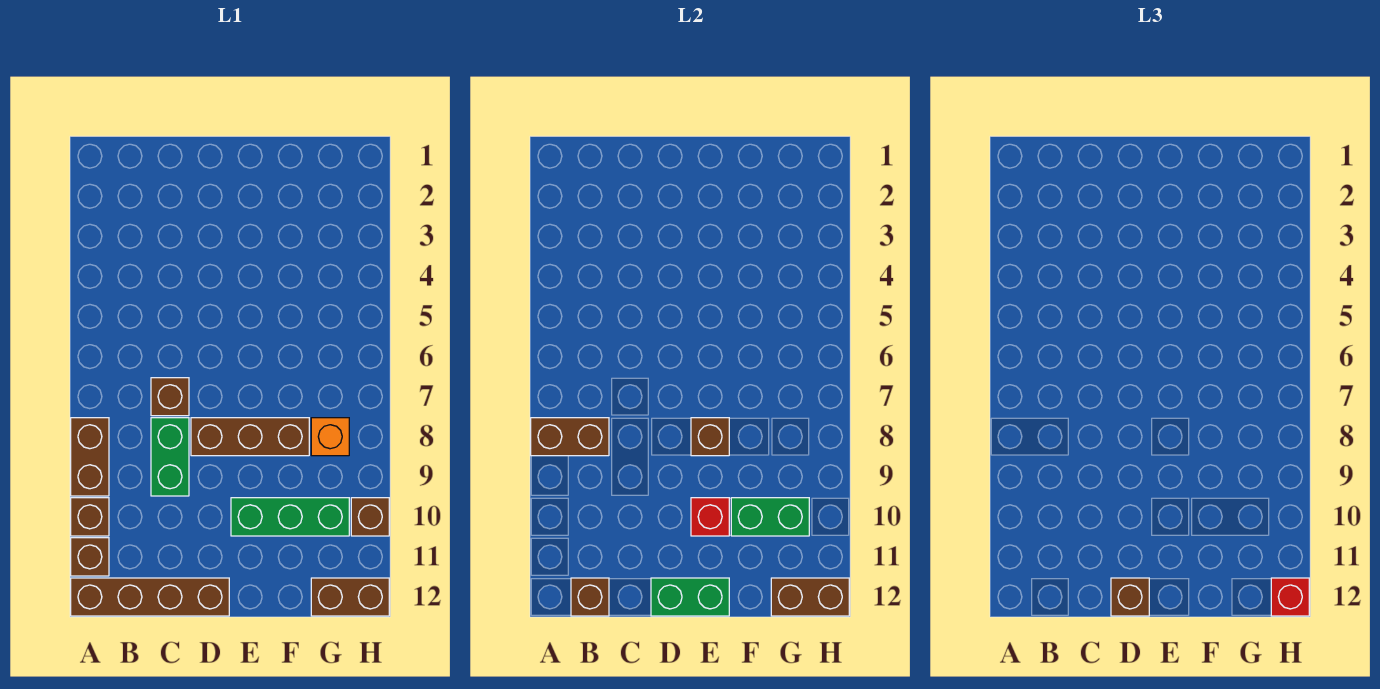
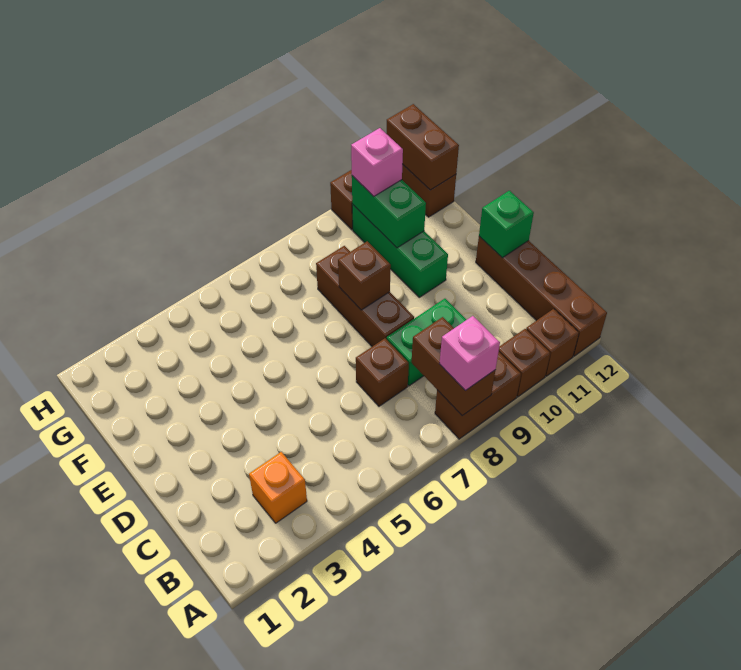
none -> pink 1x1 brick [439,316,500,391]
brown 1x1 brick [571,578,609,616] -> none
green 1x2 brick [651,578,729,616] -> green 1x1 brick [479,191,534,258]
brown 1x1 brick [1111,578,1149,616] -> none
red 1x1 brick [691,498,729,536] -> none
orange 1x1 brick [311,418,349,456] -> orange 1x1 brick moved to [249,452,307,523]
none -> pink 1x1 brick [351,128,403,196]
red 1x1 brick [1271,578,1309,616] -> none

